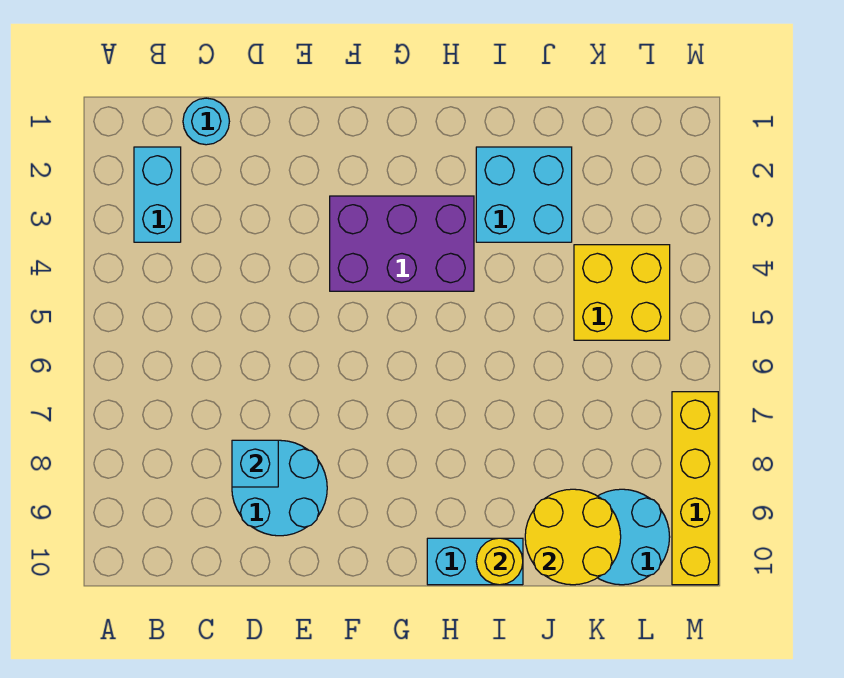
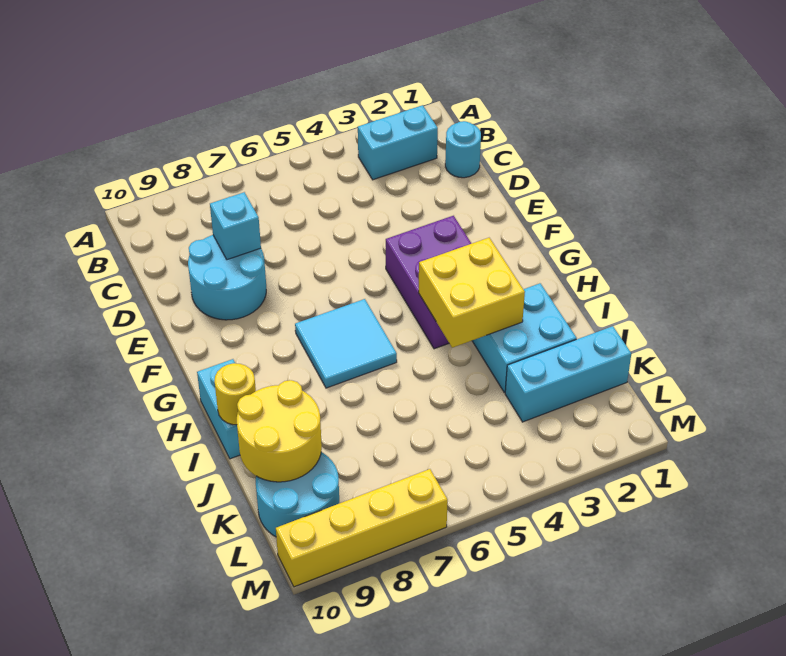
none -> cyan 2x2 tile [295,299,397,388]
none -> cyan 1x3 brick [505,326,631,422]
yellow 2x2 brick [574,245,670,340] -> yellow 2x2 brick moved to [419,238,525,348]

